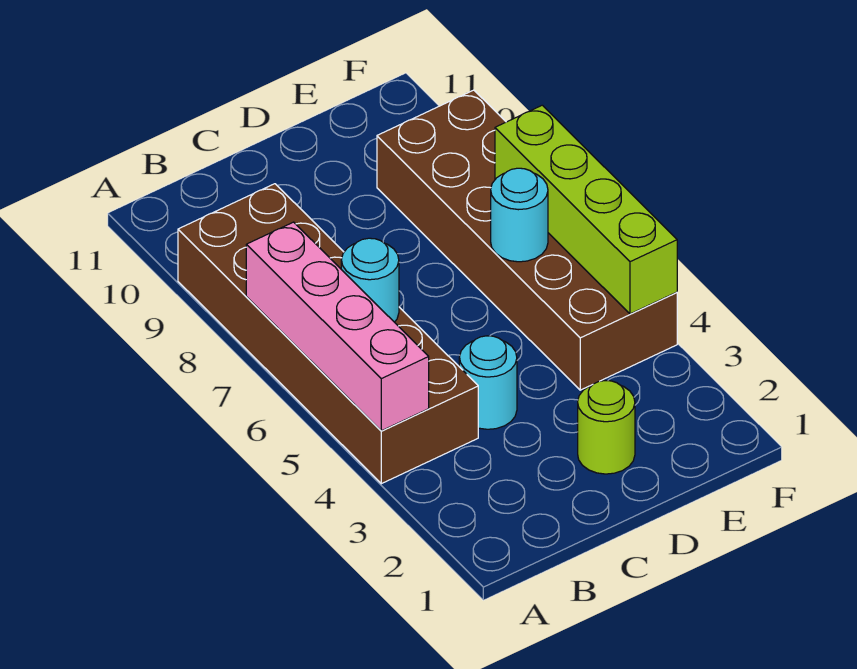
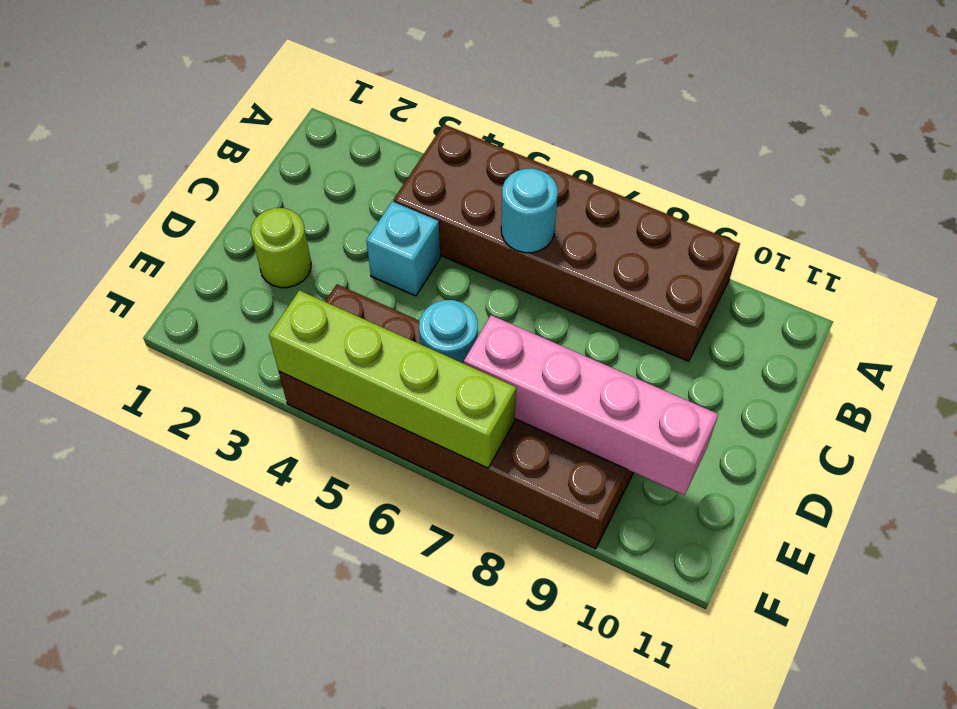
pink 1x4 brick [246,222,429,431] -> pink 1x4 brick moved to [464,315,718,495]
cyan 1x1 round brick [459,336,517,429] -> cyan 1x1 brick [366,201,440,296]

